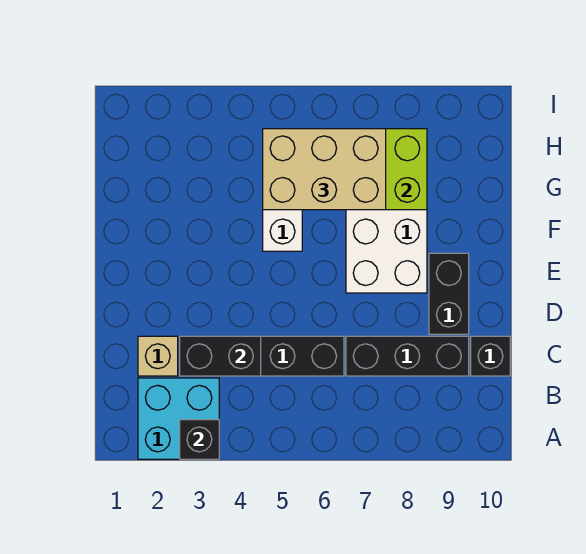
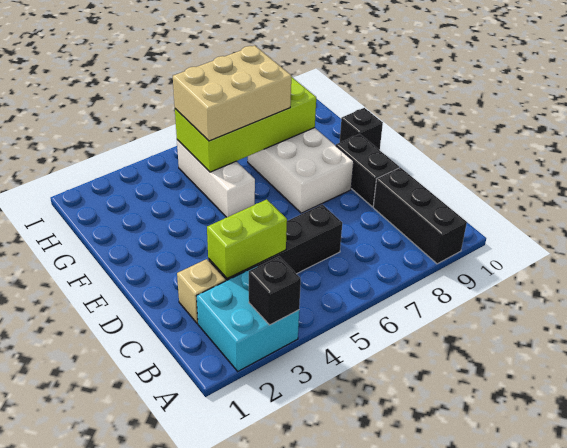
black 1x2 brick [180,336,261,376] -> lime 1x2 brick [207,199,287,279]
black 1x3 brick [346,336,469,376] -> black 1x3 brick turned to [373,167,467,264]
black 1x1 brick [471,336,510,376] -> black 1x1 brick moved to [340,108,383,150]

